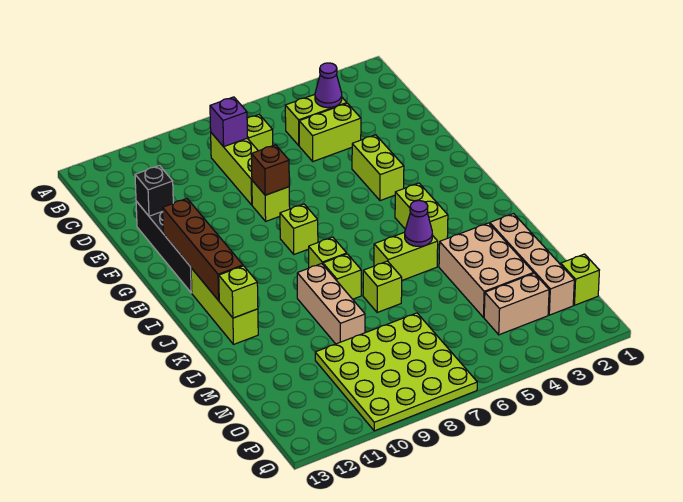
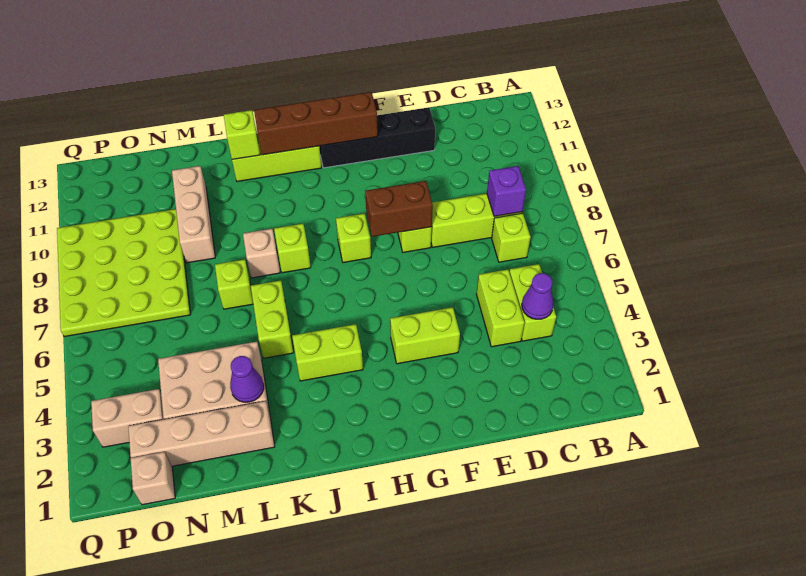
black 1x1 brick [135,166,173,216] -> none
brown 1x1 brick [251,145,289,195] -> brown 1x2 brick [365,181,433,237]
purple 1x1 cone [405,201,432,246] -> purple 1x1 cone moved to [230,356,264,402]
lime 1x1 brick [323,254,361,299] -> tan 1x1 brick [243,229,280,278]
tan 1x3 brick [297,264,365,344] -> tan 1x3 brick turned to [172,166,215,263]
lime 1x1 brick [561,254,599,305] -> tan 1x1 brick [131,452,175,505]
tan 1x2 brick [484,273,549,335] -> tan 1x2 brick turned to [91,389,164,447]

